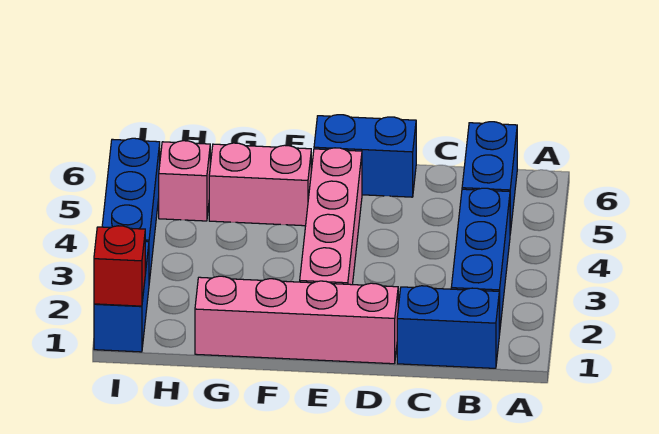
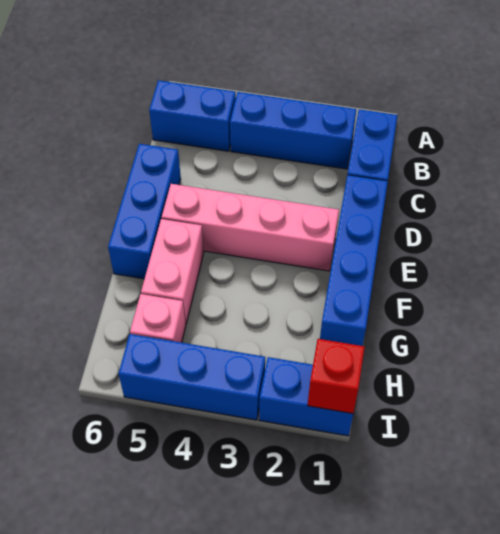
pink 1x4 brick [195,276,398,364] -> blue 1x4 brick [320,175,388,346]
blue 1x2 brick [314,115,416,197] -> blue 1x3 brick [108,144,181,279]

